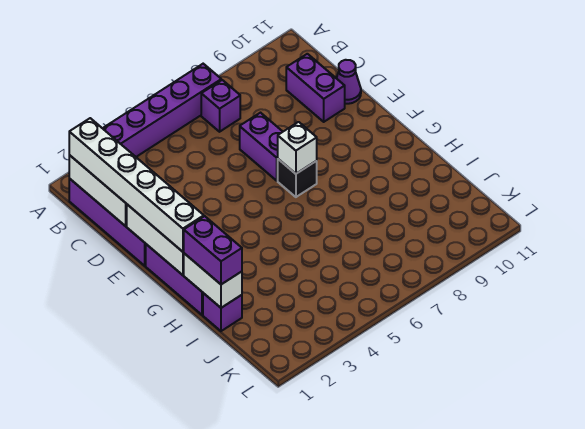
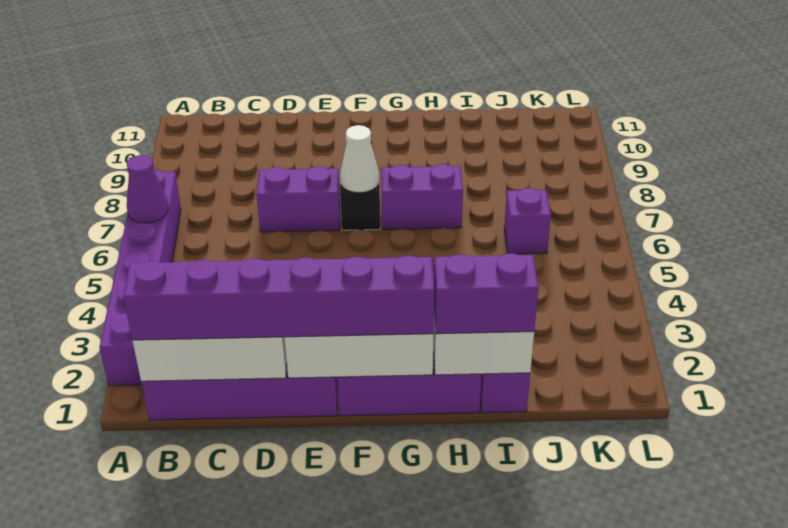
white 1x6 brick [69,118,204,252] -> purple 1x6 brick [123,255,434,340]
purple 1x1 brick [201,80,240,132] -> purple 1x1 brick moved to [504,188,551,254]
purple 1x2 brick [286,54,345,122] -> purple 1x2 brick moved to [381,164,463,229]
purple 1x1 cone [337,60,361,104] -> purple 1x1 cone moved to [127,155,168,223]
white 1x1 brick [278,122,317,174] -> white 1x1 cone [340,125,379,192]

